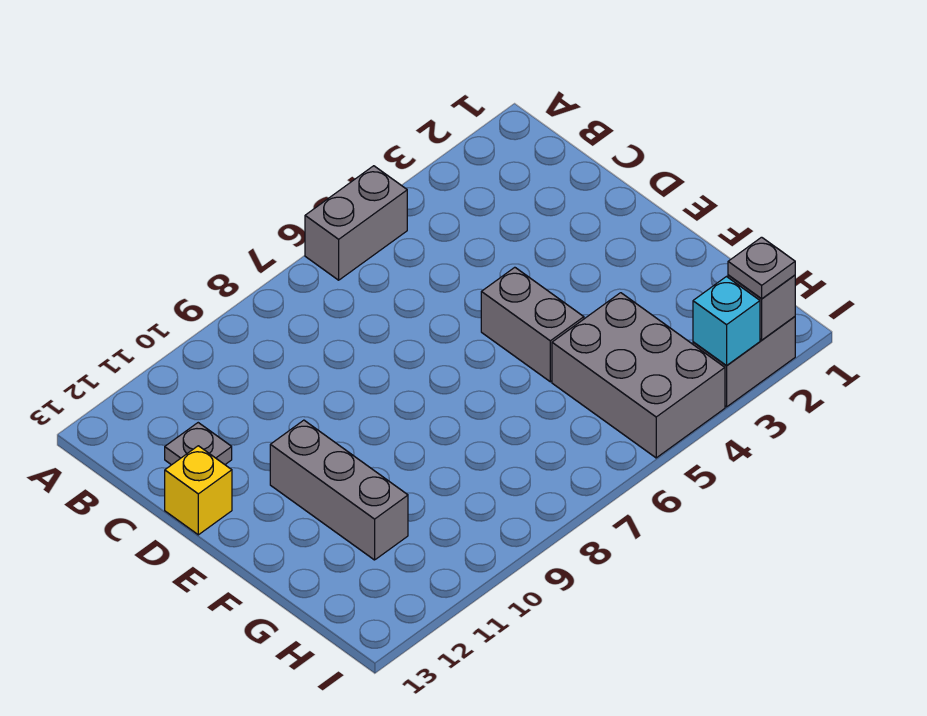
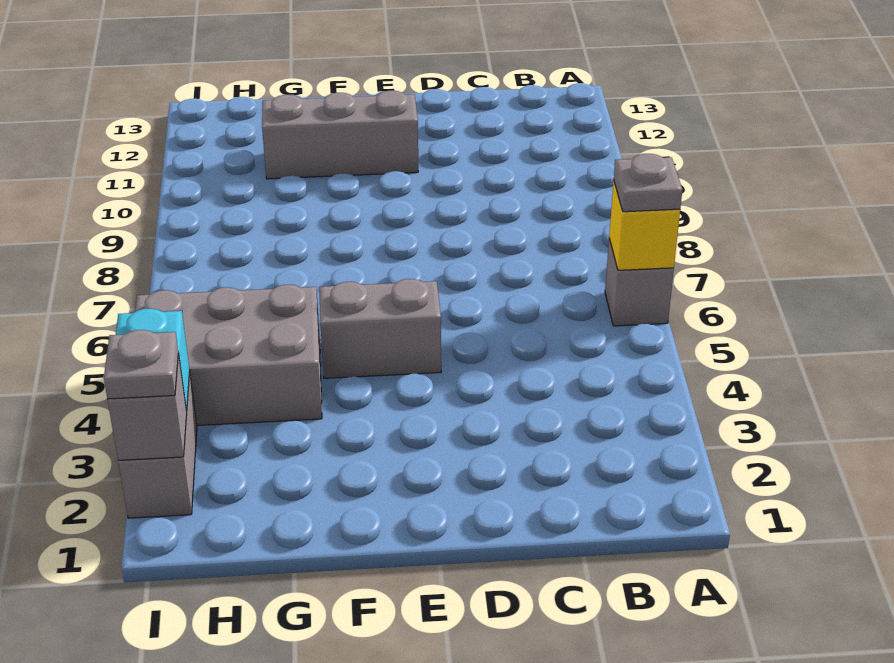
grey 1x2 brick [305,166,407,280] -> grey 1x1 brick [605,239,674,326]
grey 1x1 plate [165,423,232,465] -> grey 1x1 plate moved to [614,154,682,212]
yellow 1x1 brick [165,446,232,535] -> yellow 1x1 brick moved to [609,181,680,270]

